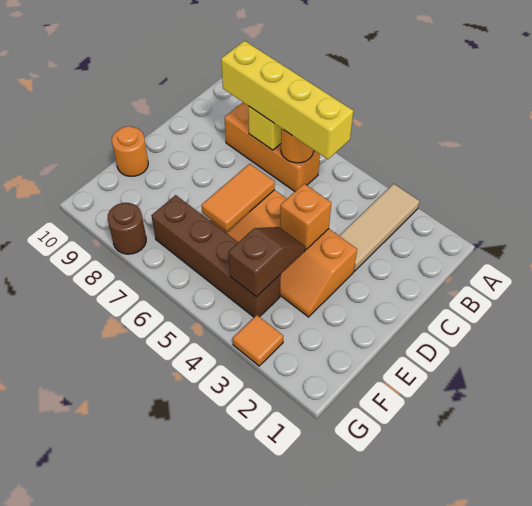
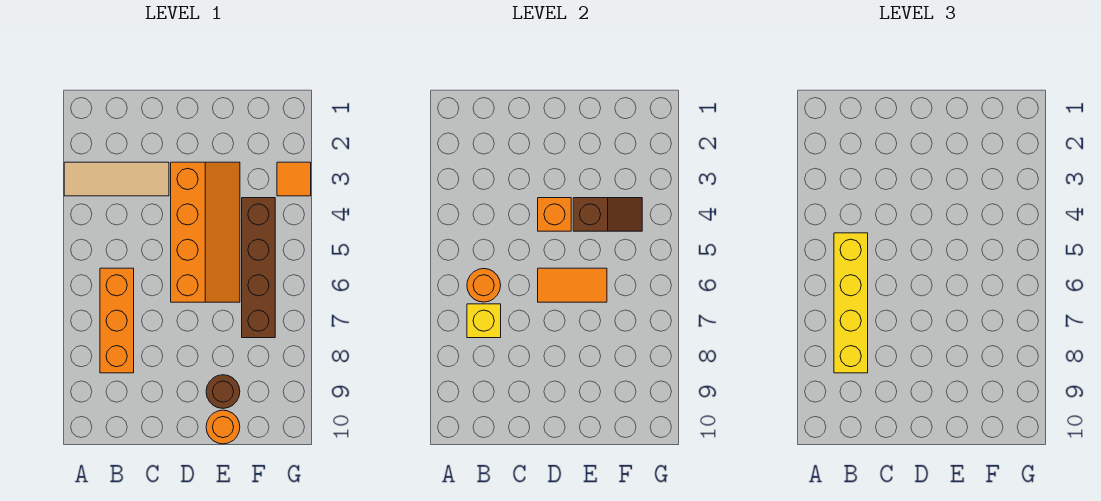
brown 1x2 slope [228,227,305,297] -> brown 1x2 slope turned to [573,198,642,231]
brown 1x1 round brick [107,203,146,254] -> brown 1x1 round brick moved to [206,375,240,408]

